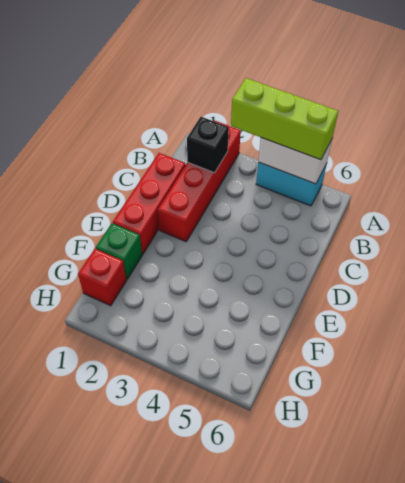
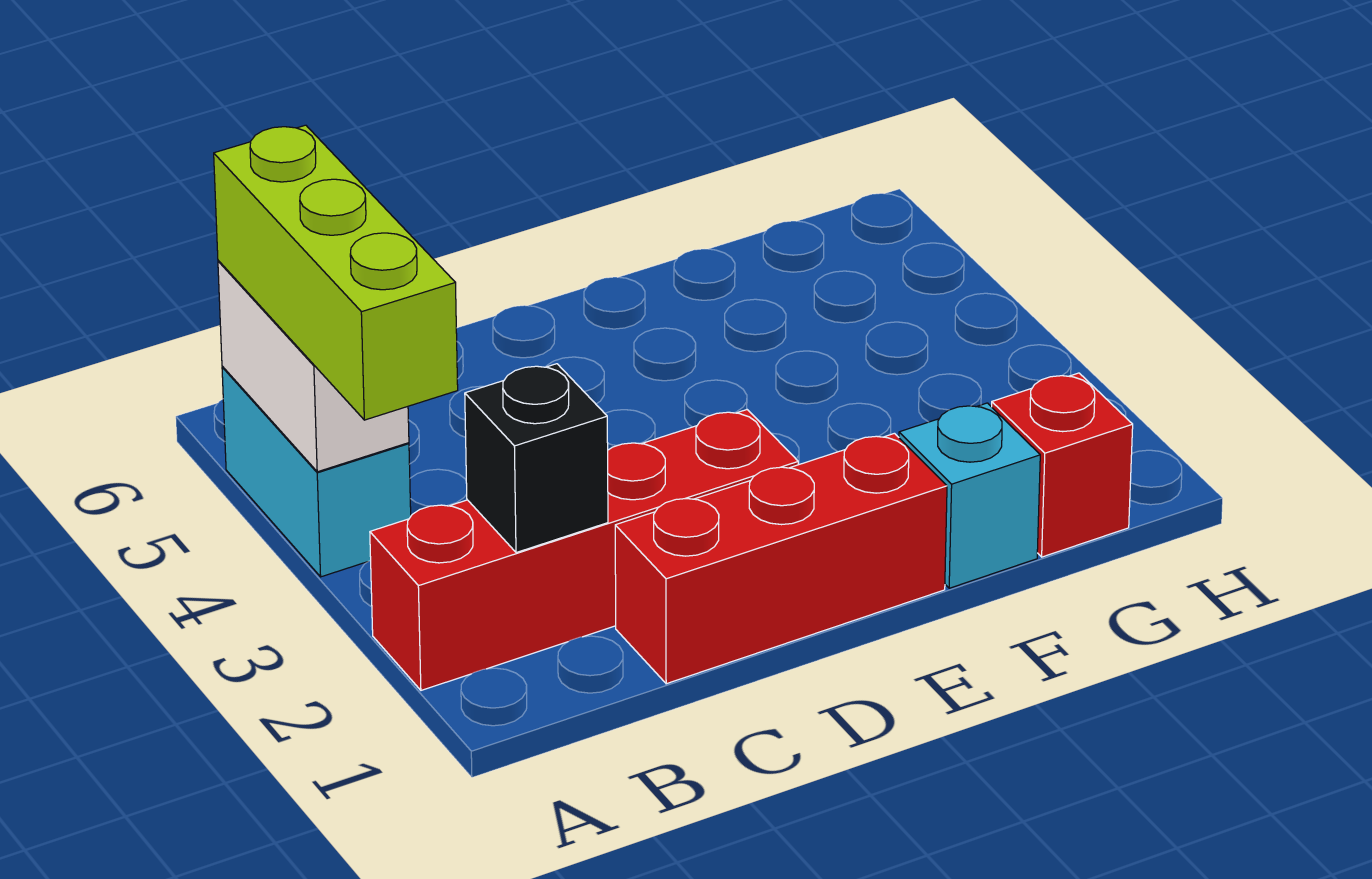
green 1x1 brick [96,223,142,279] -> cyan 1x1 brick [899,403,1040,588]

